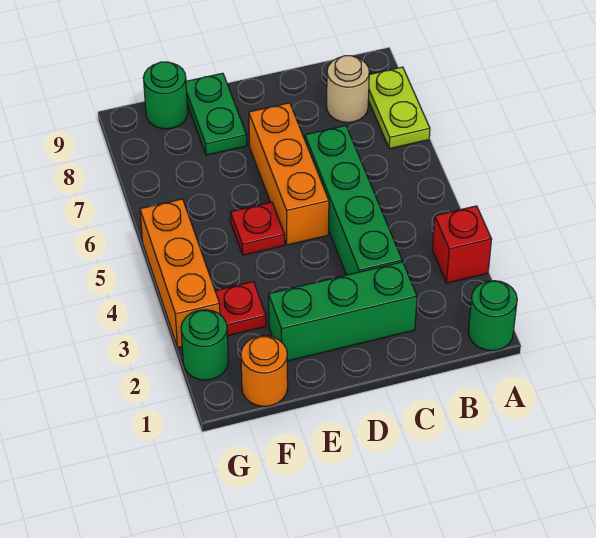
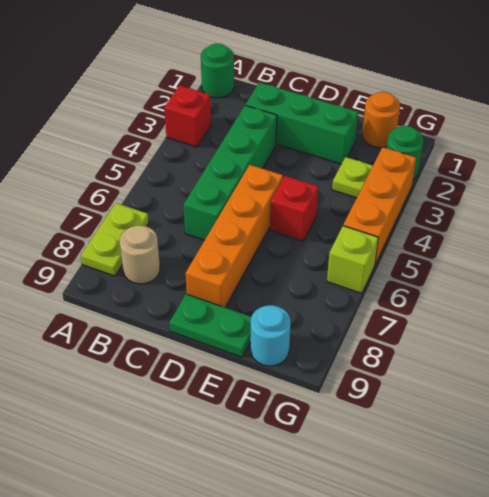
orange 1x3 brick [249,103,329,245] -> orange 1x4 brick [186,165,283,307]
red 1x1 plate [230,202,285,255] -> red 1x1 brick [270,176,318,241]
green 1x2 plate [186,73,247,155] -> green 1x2 plate turned to [169,294,251,357]
red 1x1 plate [215,282,266,336] -> lime 1x1 plate [332,157,373,198]
green 1x1 round brick [143,62,188,129] -> cyan 1x1 round brick [250,305,291,366]
none -> lime 1x1 brick [327,226,378,293]

